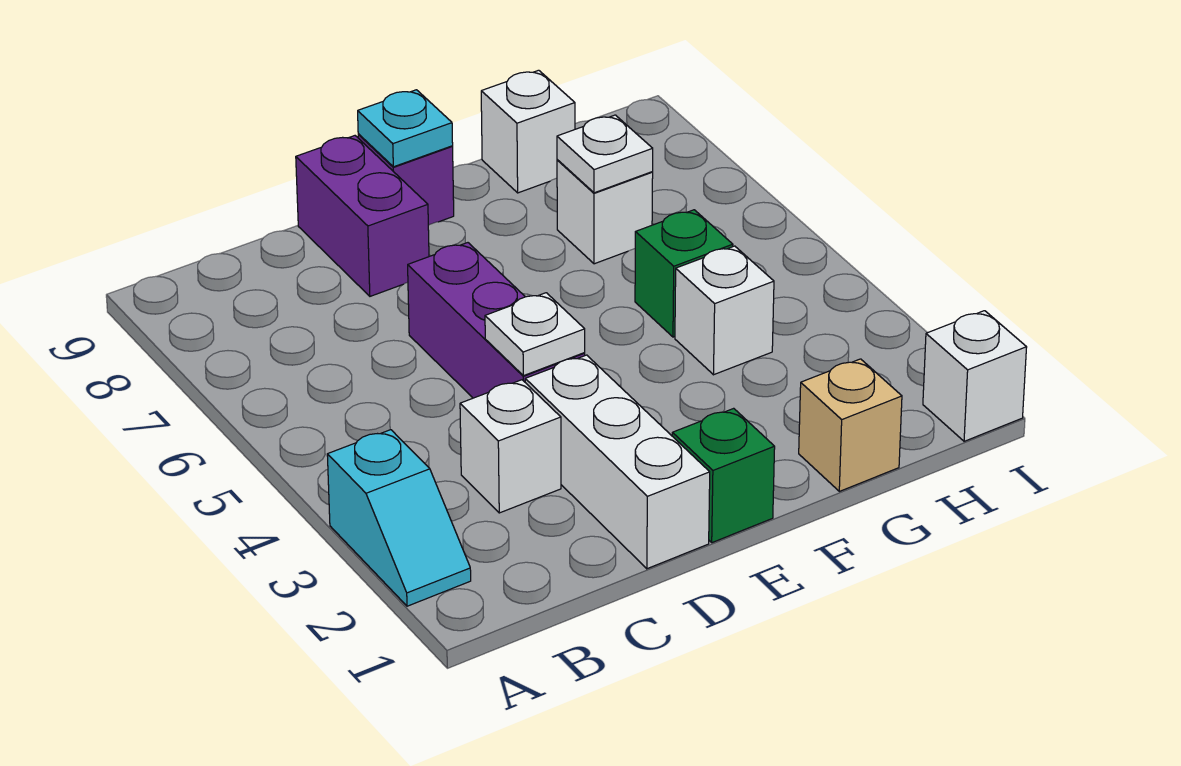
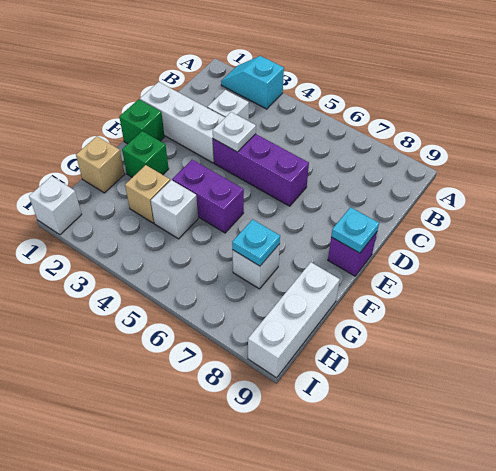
purple 1x2 brick [296,136,429,296] -> purple 1x2 brick moved to [172,160,244,233]
none -> tan 1x1 brick [125,165,170,223]
green 1x1 brick [635,210,733,337] -> green 1x1 brick moved to [122,131,169,177]
white 1x1 plate [557,115,653,193] -> cyan 1x1 plate [232,219,280,266]
white 1x1 brick [481,70,575,193] -> white 1x3 brick [248,262,340,378]

